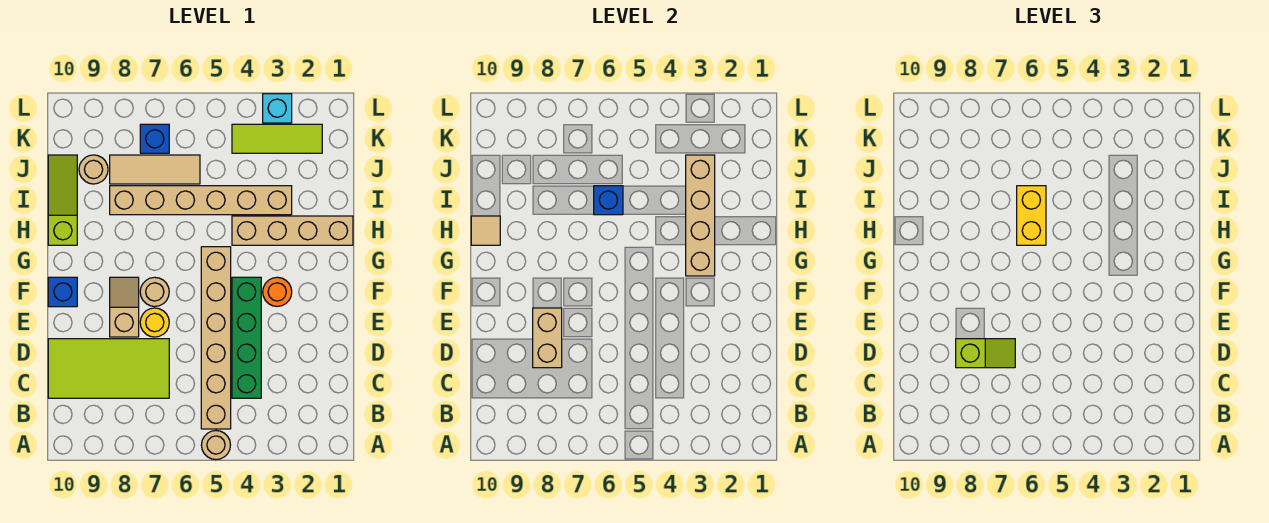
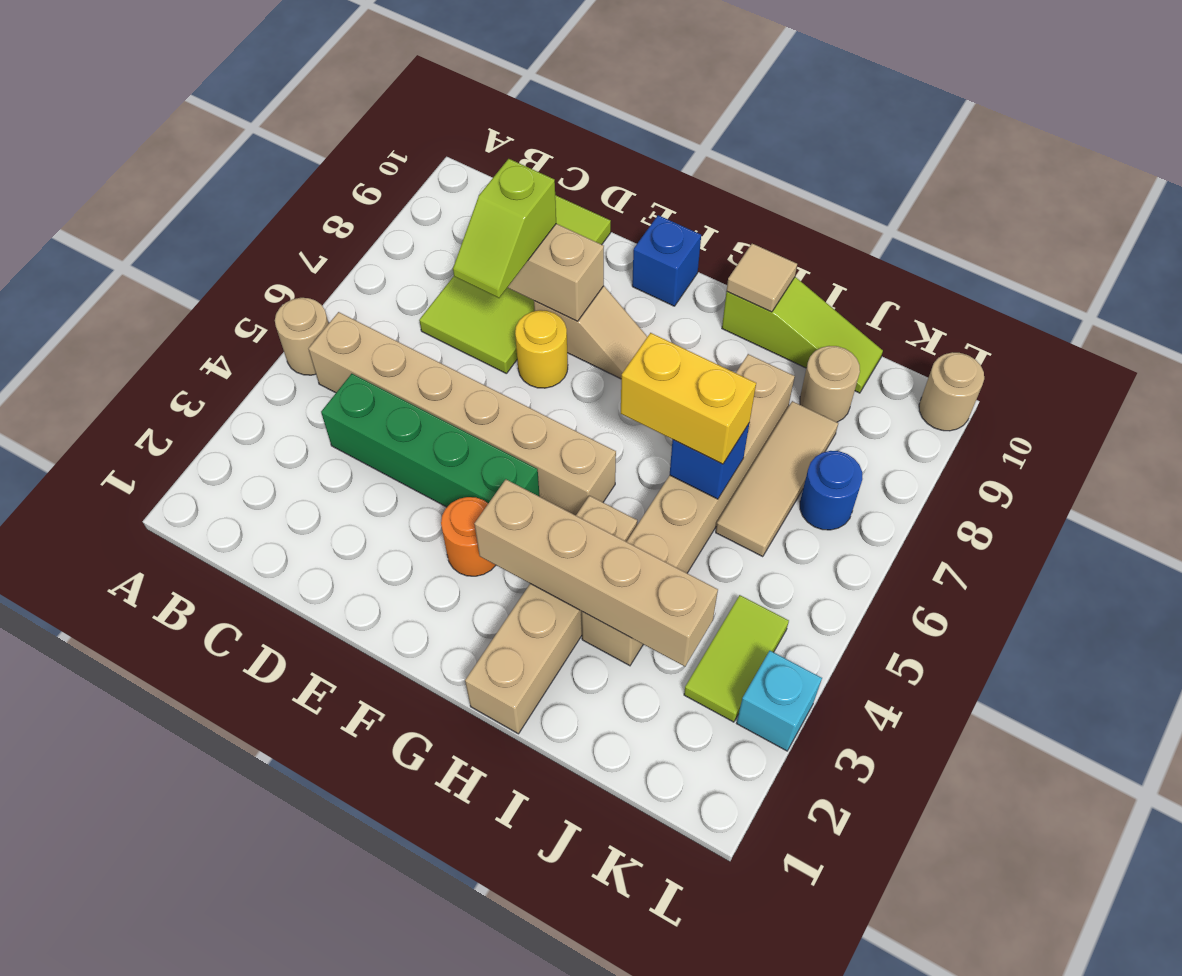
tan 1x1 round brick [140,277,169,306] -> tan 1x1 round brick moved to [919,352,984,431]
lime 1x3 tile [232,124,322,153] -> lime 1x2 tile [684,595,789,722]
blue 1x1 brick [140,124,169,153] -> blue 1x1 round brick [800,451,862,530]

